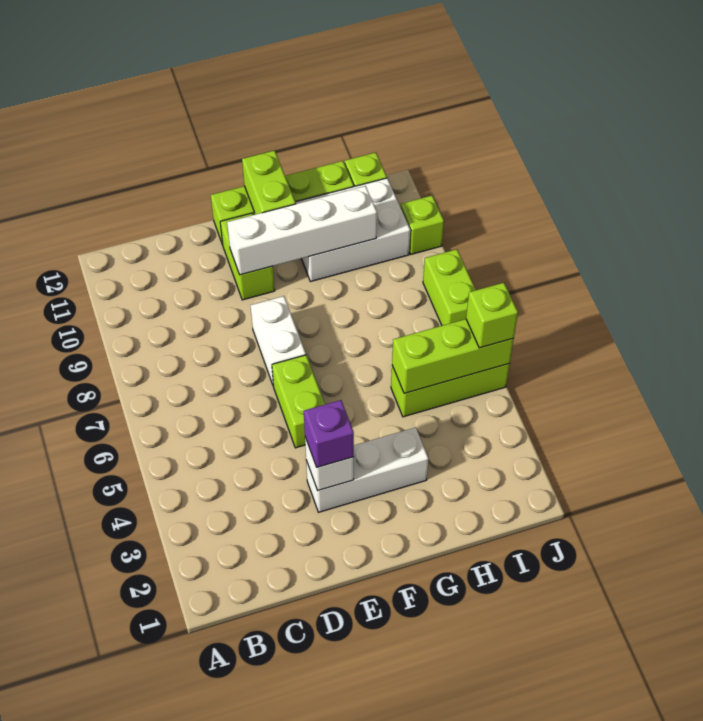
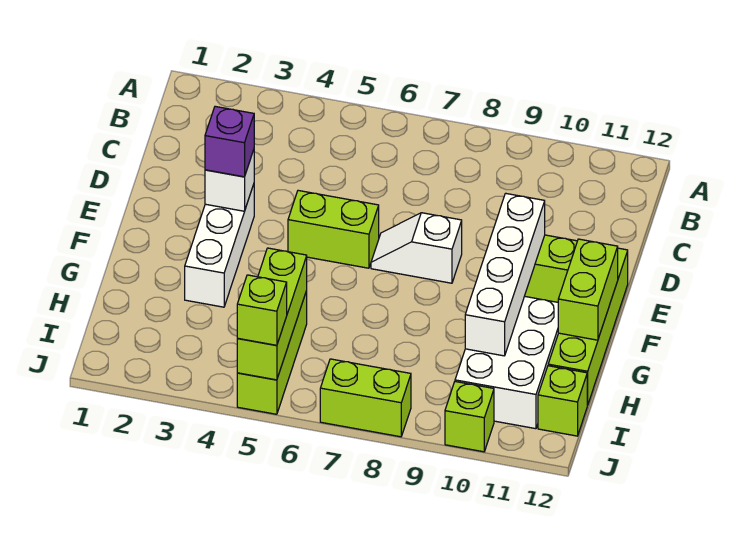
white 1x2 brick [250,296,306,386] -> white 1x2 slope [371,213,462,283]
lime 1x2 brick [242,150,296,214] -> lime 1x2 brick turned to [558,239,618,340]

